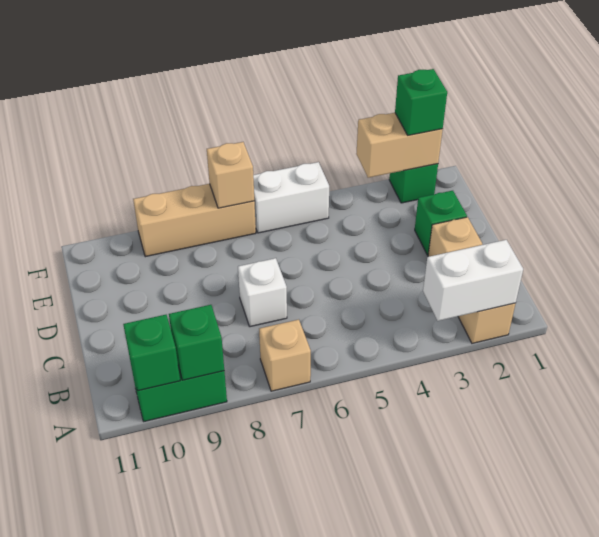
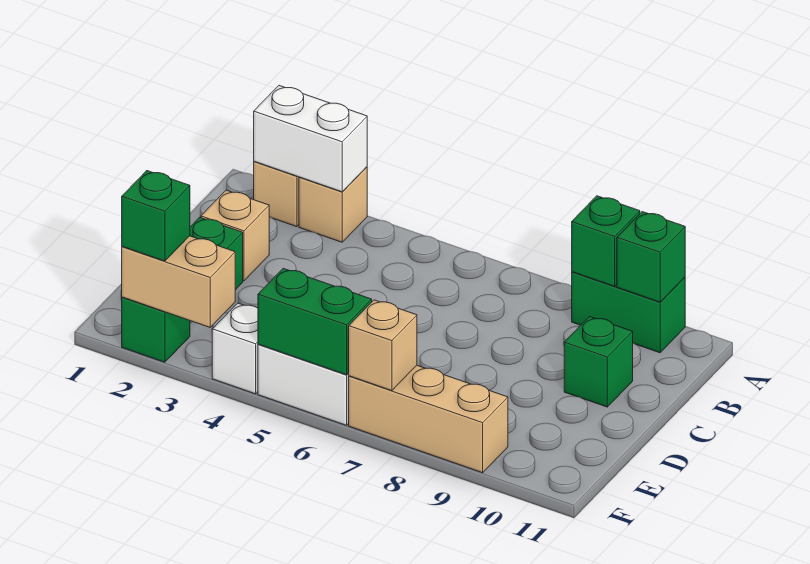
tan 1x1 brick [259,320,311,391] -> tan 1x1 brick moved to [299,167,367,242]
white 1x1 brick [238,258,287,327] -> white 1x1 brick moved to [212,303,258,394]
none -> green 1x1 brick [564,316,633,407]
none -> green 1x2 brick [258,268,372,375]

